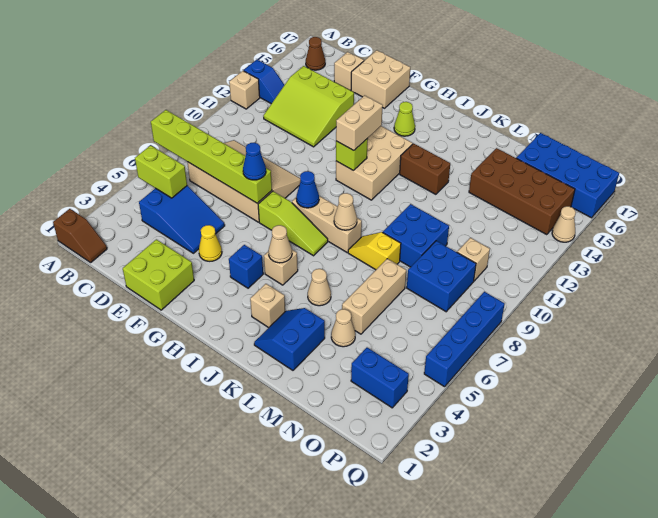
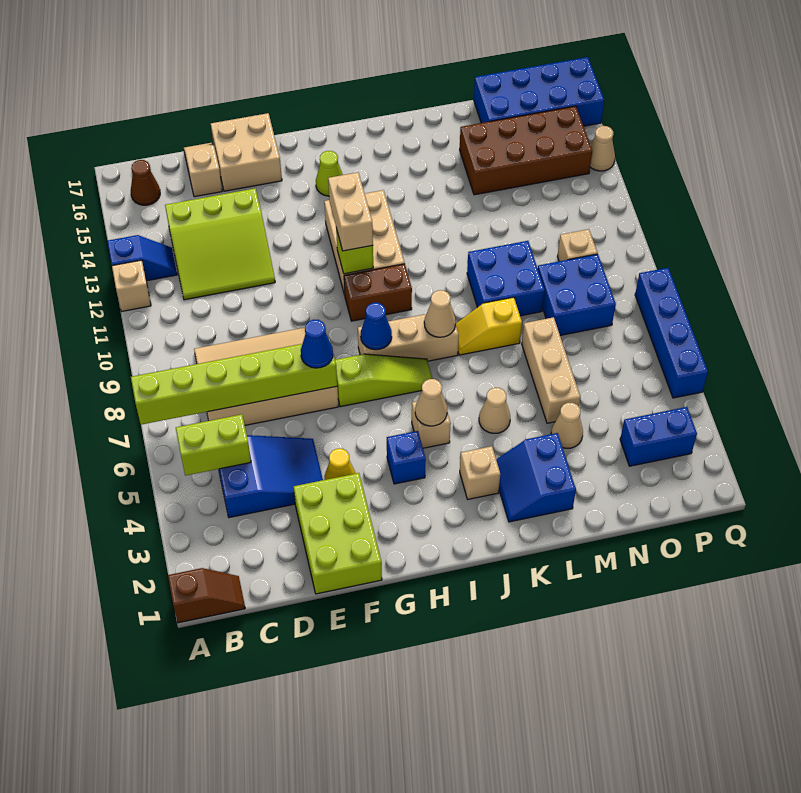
lime 2x2 brick [123,239,194,310] -> lime 2x3 brick [293,473,382,594]
brown 1x2 brick [400,143,450,194] -> brown 1x2 brick moved to [344,264,412,321]

